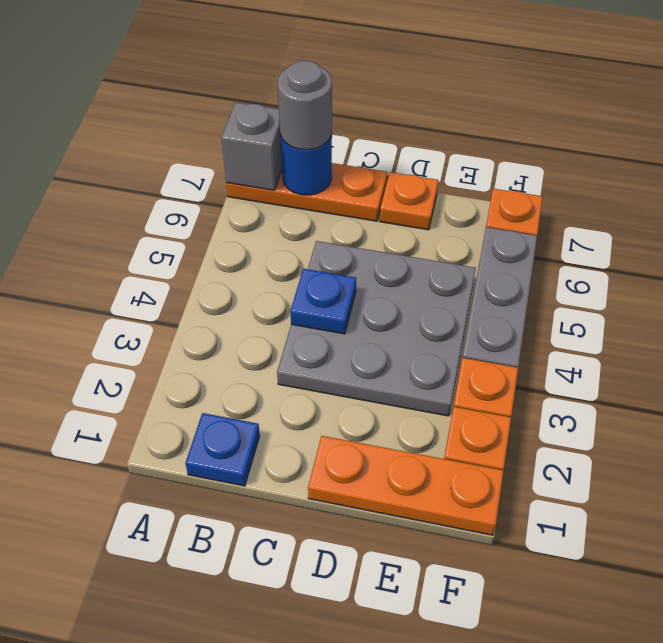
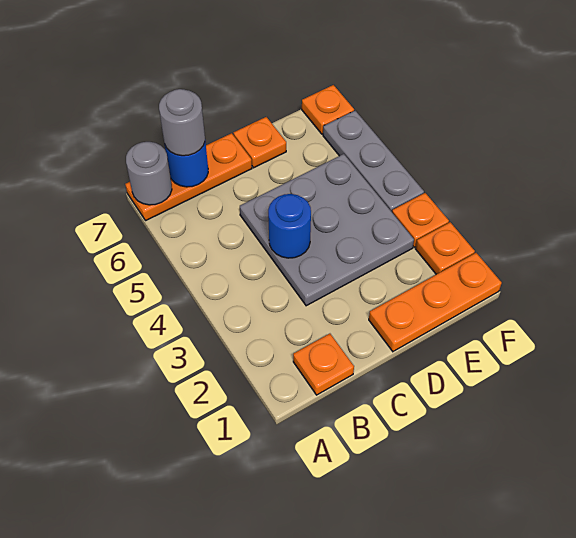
grey 1x1 brick [221,102,282,190] -> grey 1x1 round brick [126,142,172,205]
blue 1x1 plate [185,413,260,486] -> orange 1x1 plate [293,334,354,395]
blue 1x1 plate [290,269,356,334] -> blue 1x1 round brick [268,194,311,258]

